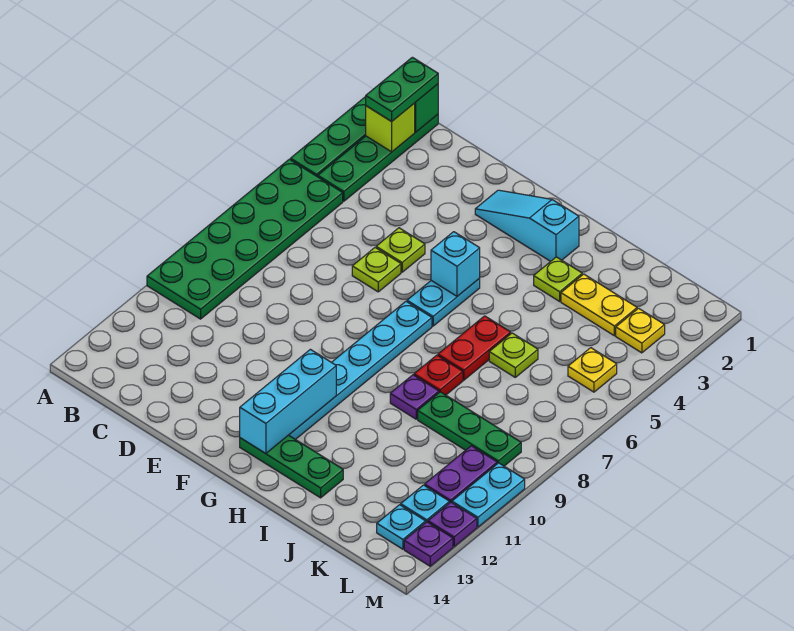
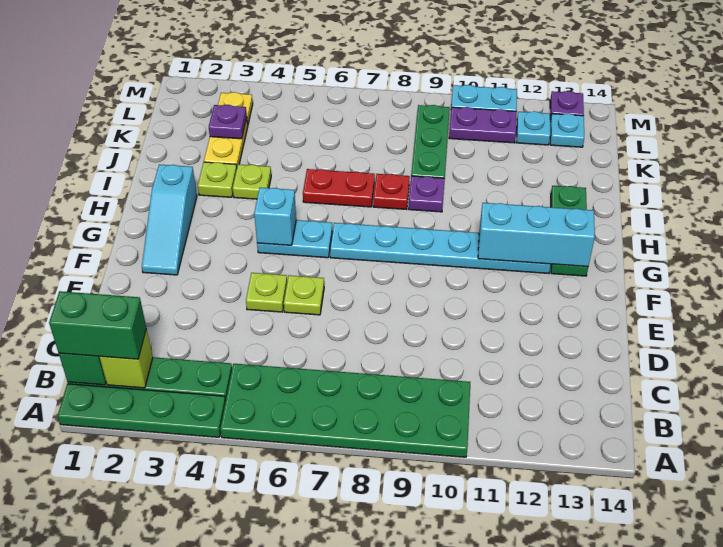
green 1x2 plate [366,57,438,121] -> green 1x2 brick [49,291,146,359]
lime 1x1 plate [489,333,538,377] -> lime 1x1 plate moved to [233,164,271,199]
yellow 1x1 plate [568,348,617,392] -> none
purple 1x1 plate [428,502,477,547] -> purple 1x1 plate moved to [209,105,247,139]

